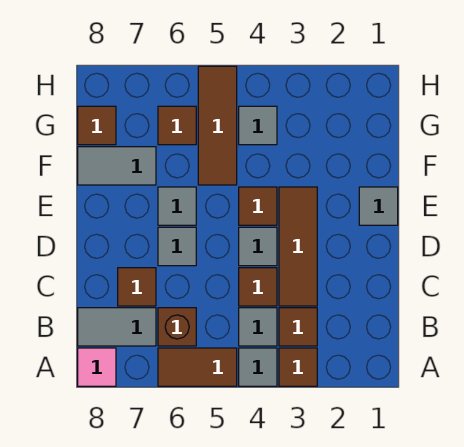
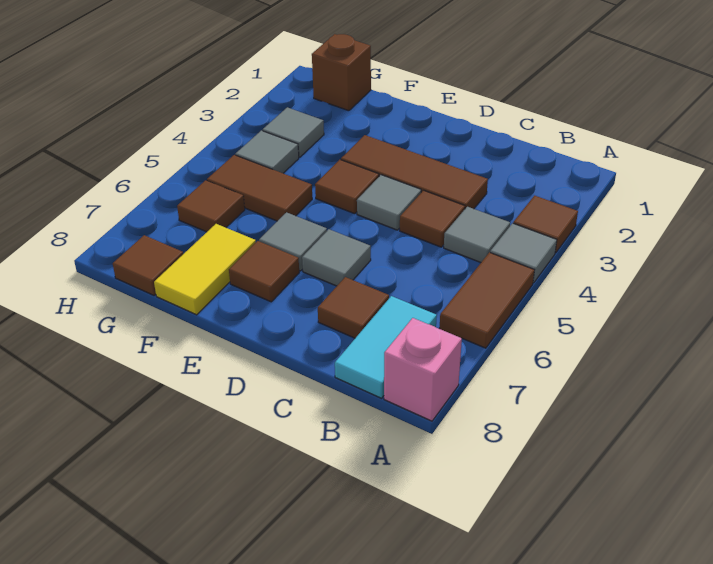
pink 1x1 tile [78,348,116,386] -> pink 1x1 brick [384,318,462,421]
brown 1x1 tile [279,308,317,346] -> brown 1x1 tile moved to [229,241,299,302]
brown 1x1 brick [158,308,196,346] -> brown 1x1 brick moved to [312,34,371,111]
grey 1x2 tile [78,308,156,346] -> cyan 1x2 tile [335,296,437,398]
grey 1x1 tile [359,187,398,225] -> grey 1x1 tile moved to [263,107,324,157]
brown 1x3 tile [198,66,237,185] -> brown 1x2 tile [207,155,312,221]
grey 1x2 tile [78,147,156,185] -> yellow 1x2 tile [154,224,256,315]

